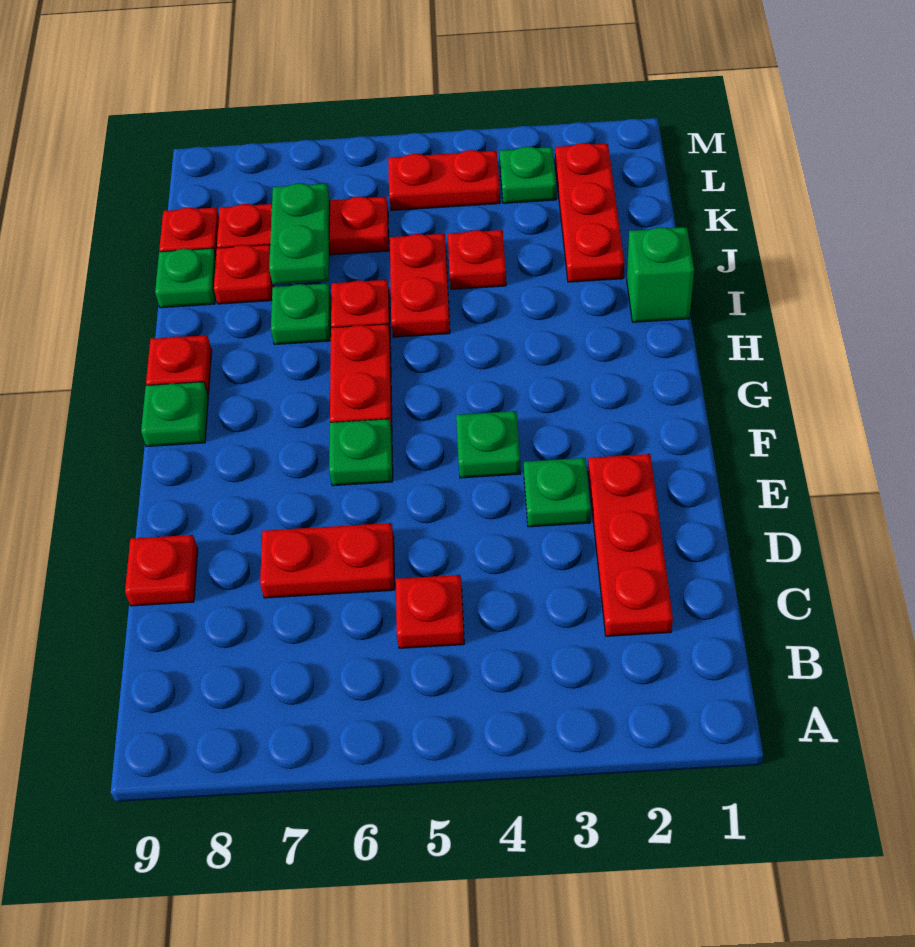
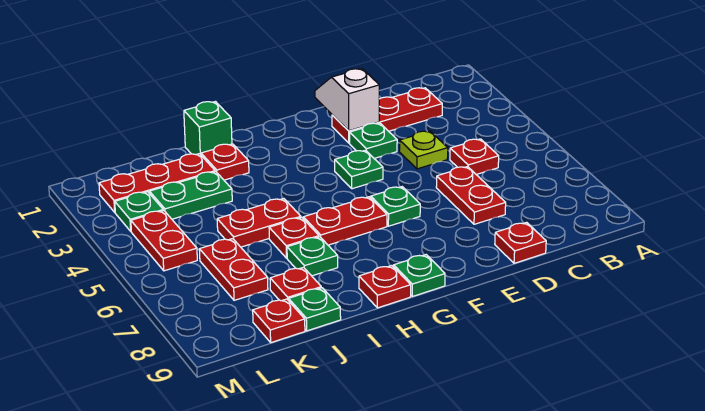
none -> lime 1x1 plate [399,131,448,169]
none -> white 1x2 slope [315,69,379,131]
red 1x1 plate [448,230,506,289] -> red 1x1 plate moved to [201,144,249,180]
green 1x2 plate [269,183,330,284] -> green 1x2 plate moved to [149,172,232,219]
red 1x3 plate [217,197,389,255] -> red 1x2 plate [199,239,268,300]

